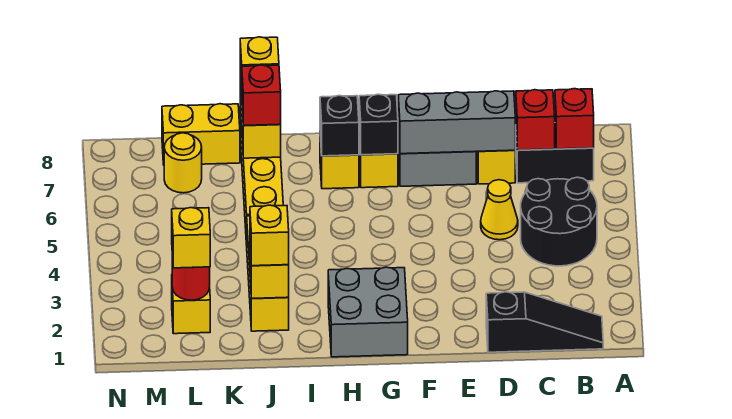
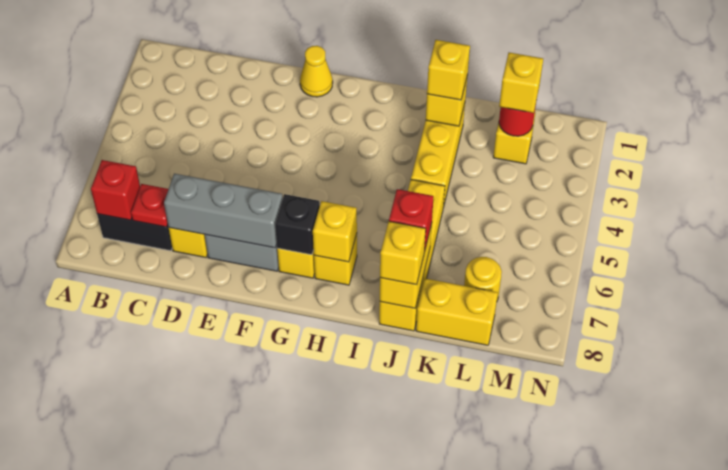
black 1x3 slope [486,292,603,352] -> none
black 2x2 round brick [521,177,597,266] -> none
red 1x1 brick [516,90,555,150] -> red 1x1 plate [131,184,168,227]
yellow 1x1 cone [481,180,518,240] -> yellow 1x1 cone moved to [300,46,333,97]
grey 2x2 brick [328,267,408,357] -> none
black 1x1 brick [320,96,359,156] -> yellow 1x1 brick [313,201,357,262]

